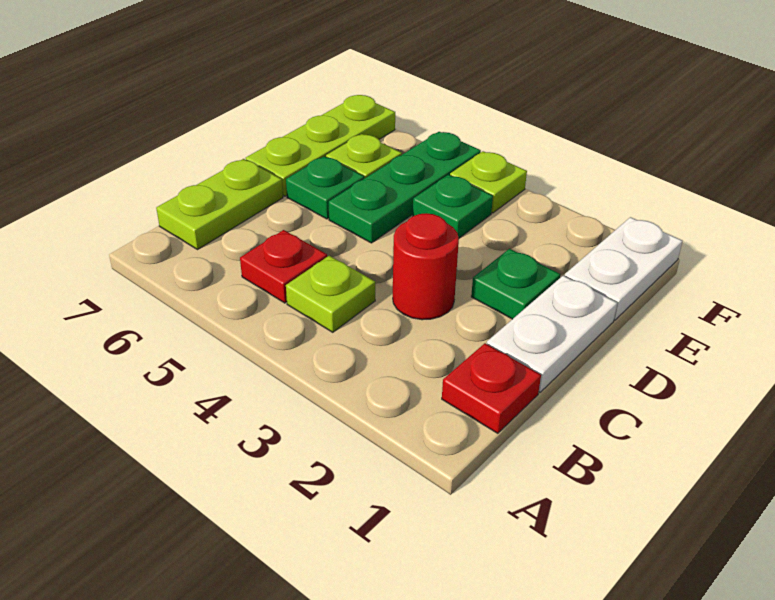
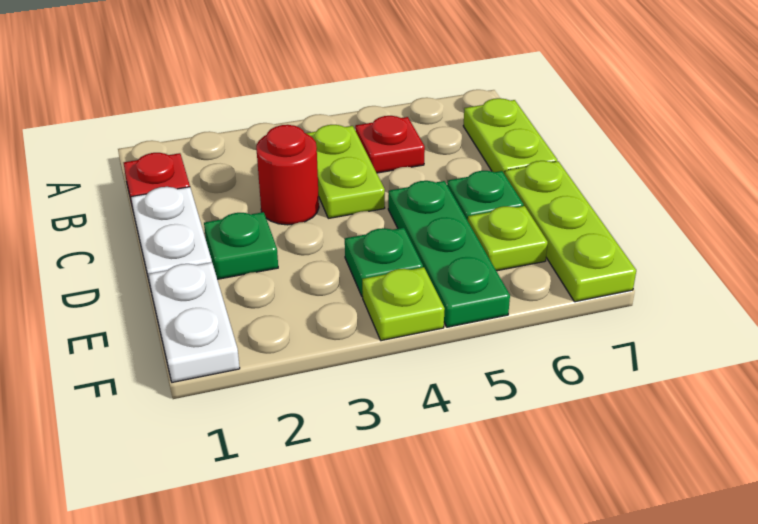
lime 1x1 plate [286,256,375,332] -> lime 1x2 plate [306,125,385,218]

